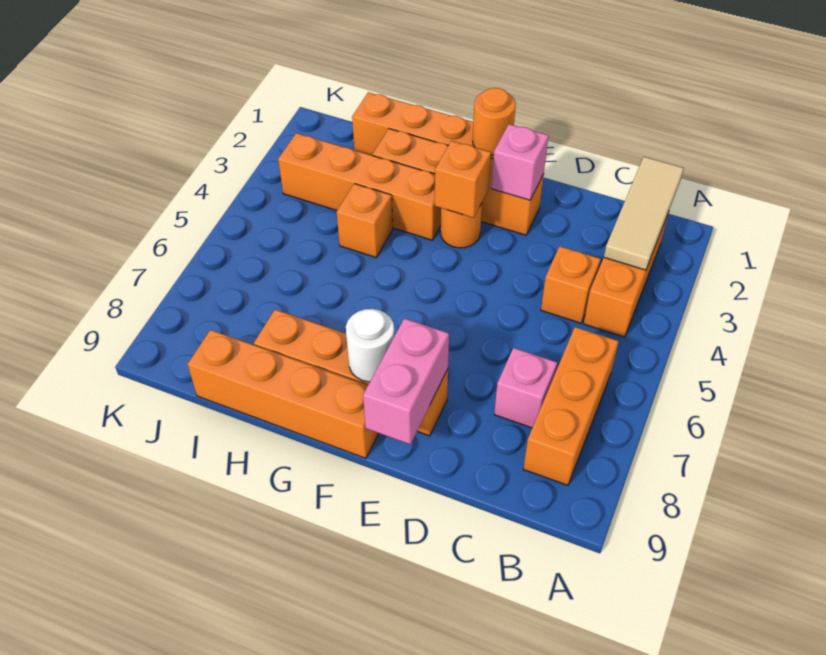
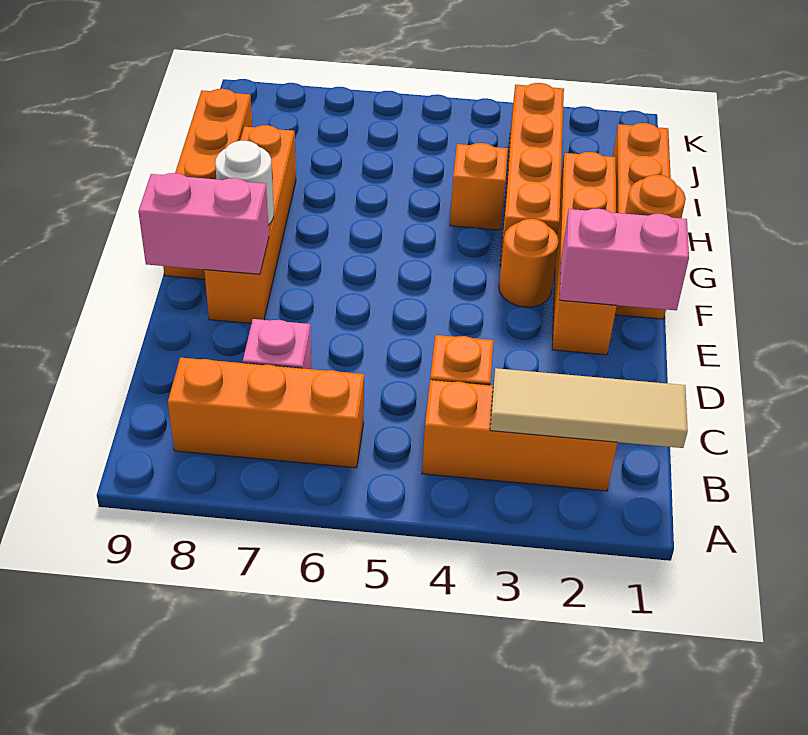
pink 1x1 brick [491,124,548,200] -> pink 1x2 brick [560,209,689,310]
orange 1x1 brick [435,141,491,218] -> none

